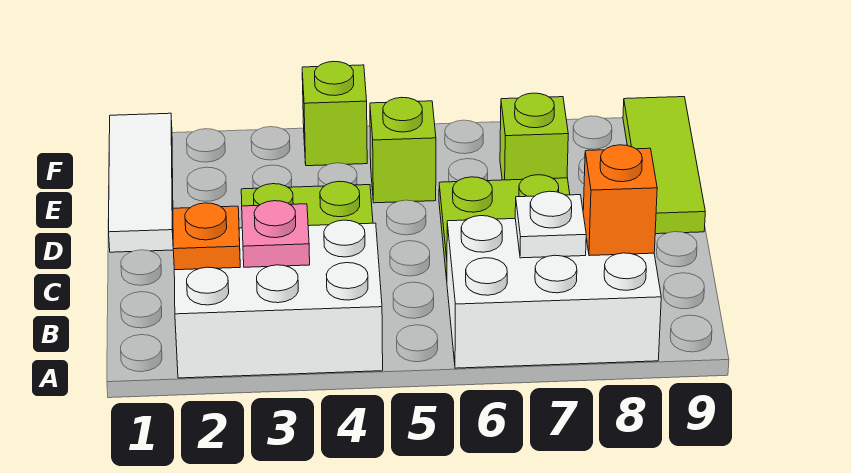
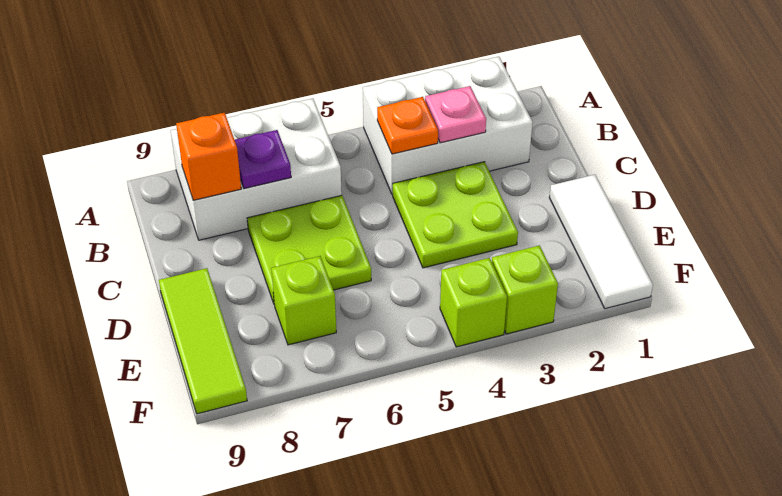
orange 1x1 plate [173,203,240,270] -> orange 1x1 plate moved to [377,97,438,154]
white 1x1 plate [515,191,586,258] -> purple 1x1 plate [235,130,291,189]
lime 1x1 brick [370,97,436,203] -> lime 1x1 brick moved to [492,245,558,334]

